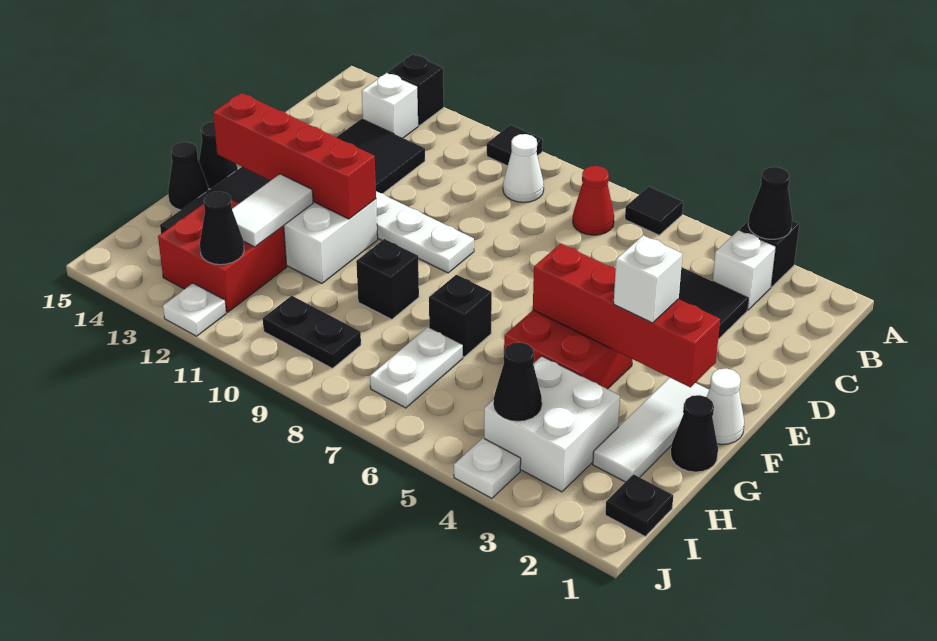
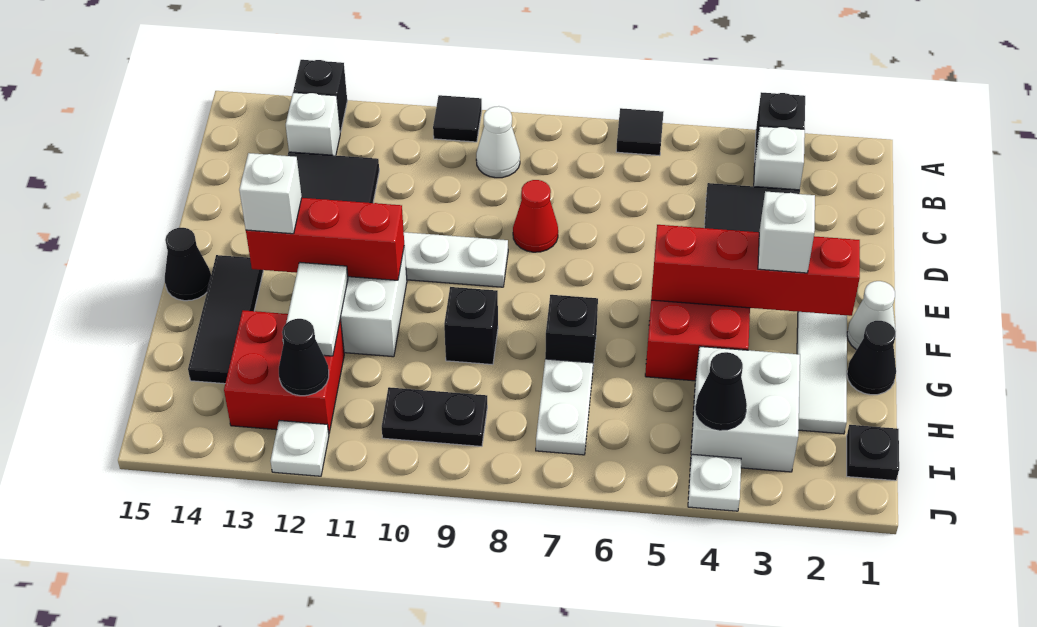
black 1x1 cone [748,167,792,239] -> none
red 1x1 cone [573,166,614,235] -> red 1x1 cone moved to [513,180,558,252]
red 1x4 brick [213,93,376,219] -> red 1x3 brick [246,198,404,280]
none -> white 1x1 brick [239,153,302,234]
black 1x1 cone [168,142,209,210] -> none

